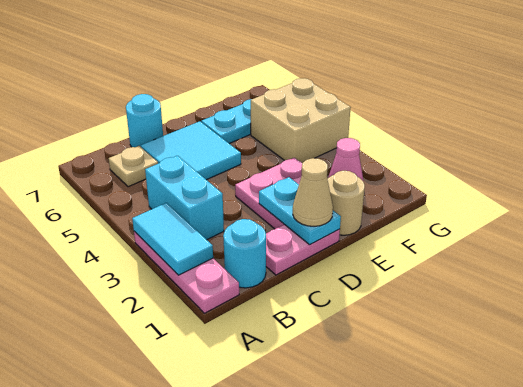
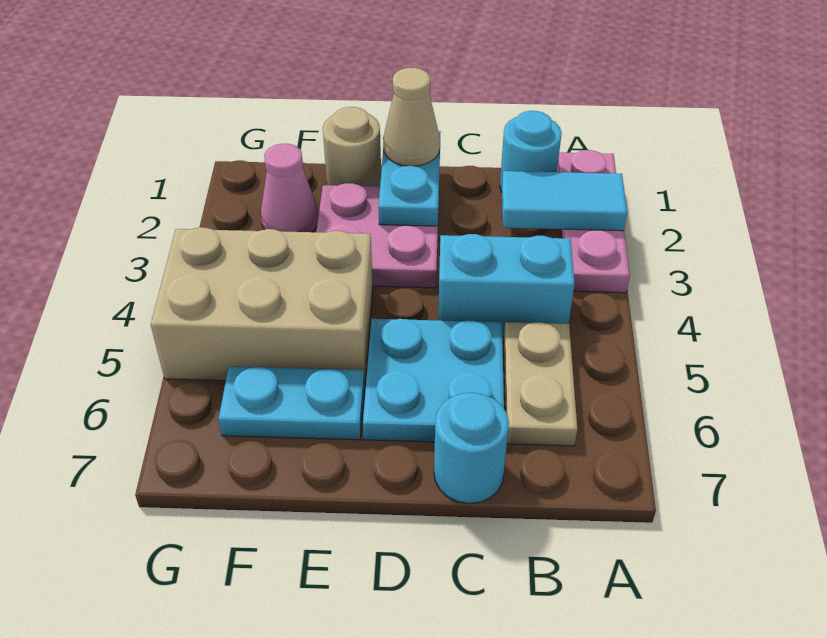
cyan 1x2 tile [132,203,213,275] -> cyan 1x2 tile turned to [502,171,627,231]
cyan 1x2 brick [145,156,224,240] -> cyan 1x2 brick turned to [438,234,575,337]
tan 1x1 plate [109,146,158,187] -> tan 1x2 plate [504,322,577,446]
pink 1x2 plate [266,224,340,275] -> none
cyan 2x2 tile [141,121,241,180] -> cyan 2x2 plate [363,319,504,442]
tan 2x2 brick [251,78,351,163] -> tan 2x3 brick [151,227,373,384]

